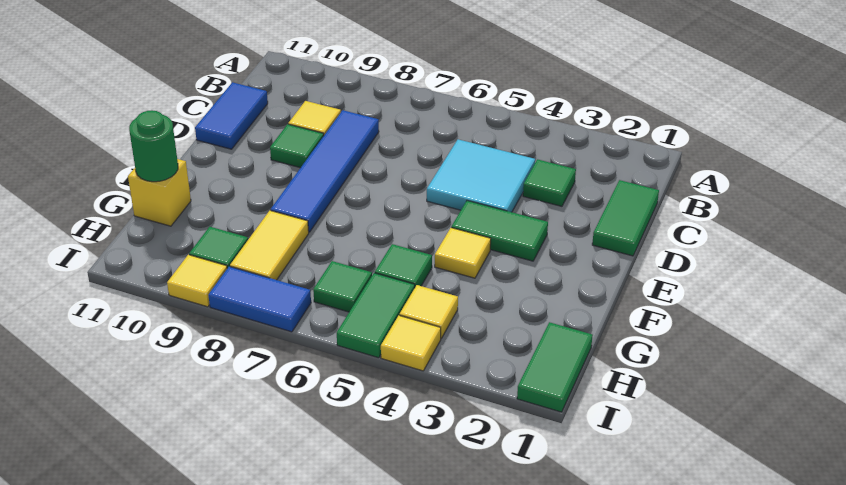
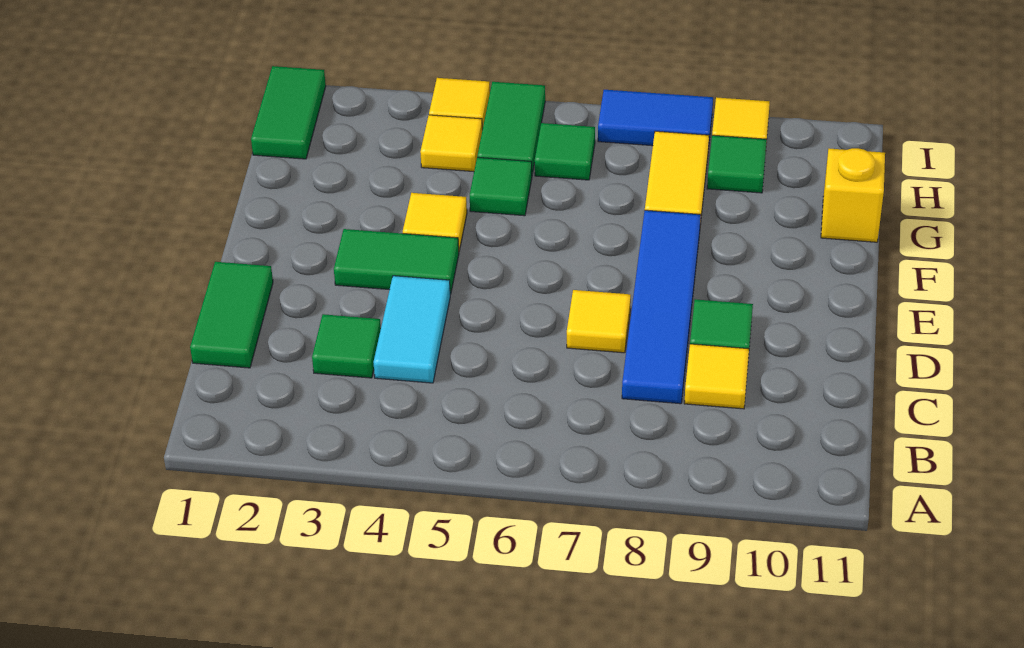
cyan 2x2 tile [427,139,535,212] -> cyan 1x2 tile [373,276,450,383]
blue 1x2 tile [195,82,268,149] -> none
none -> yellow 1x1 tile [567,290,631,353]
green 1x1 round brick [129,110,178,182] -> none

